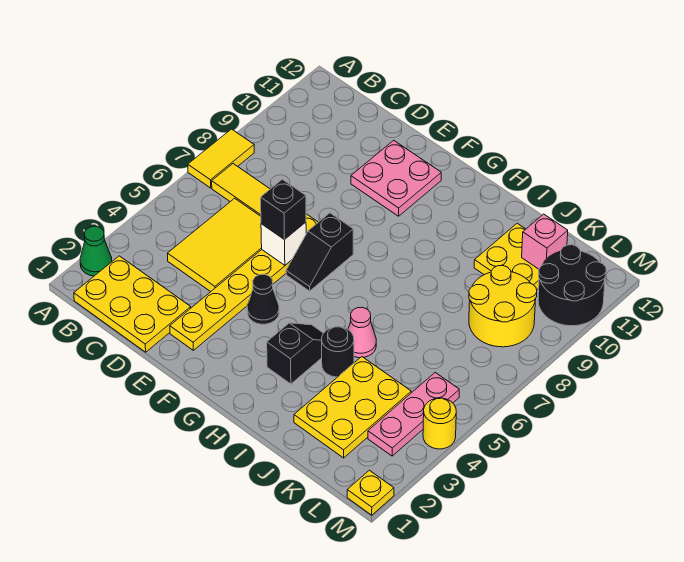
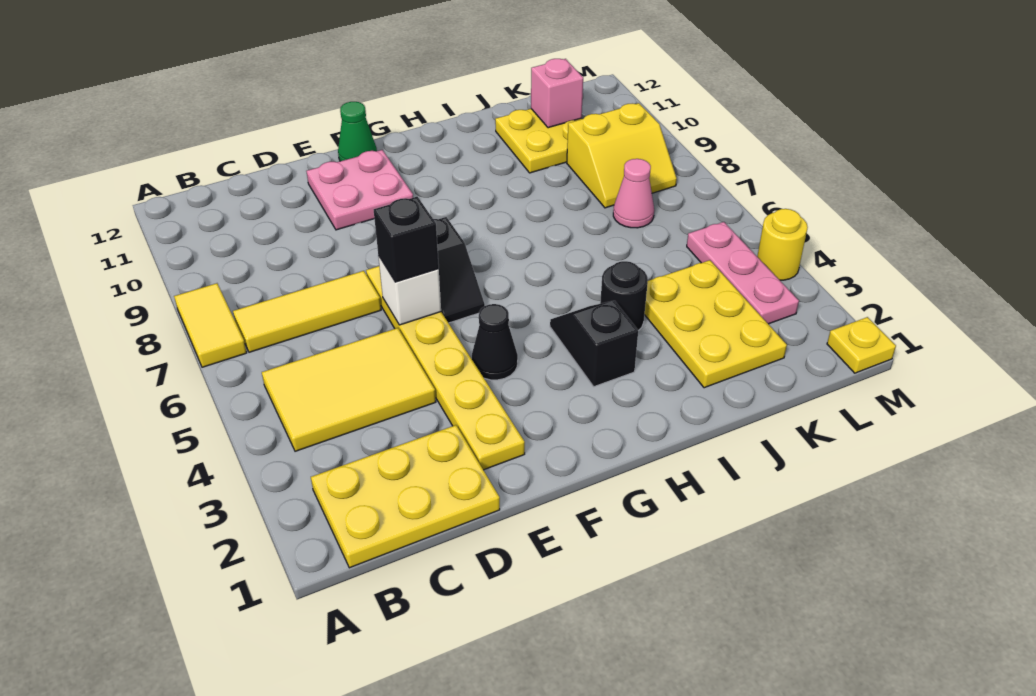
green 1x1 cone [80,226,112,276] -> green 1x1 cone moved to [338,102,377,161]
yellow 2x3 tile [167,198,262,292] -> yellow 2x3 tile turned to [262,328,436,451]
pink 1x1 cone [348,307,376,358] -> pink 1x1 cone moved to [613,159,654,228]
yellow 2x2 round brick [469,266,537,347] -> yellow 2x2 slope [567,103,677,208]
black 2x2 round brick [538,245,606,326] -> none

